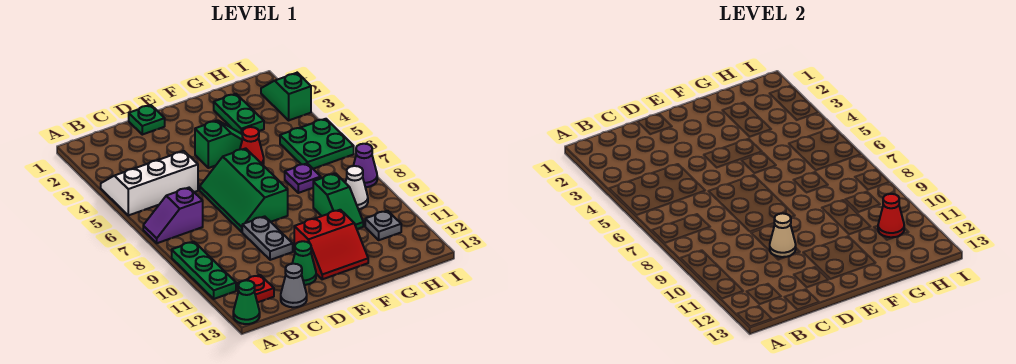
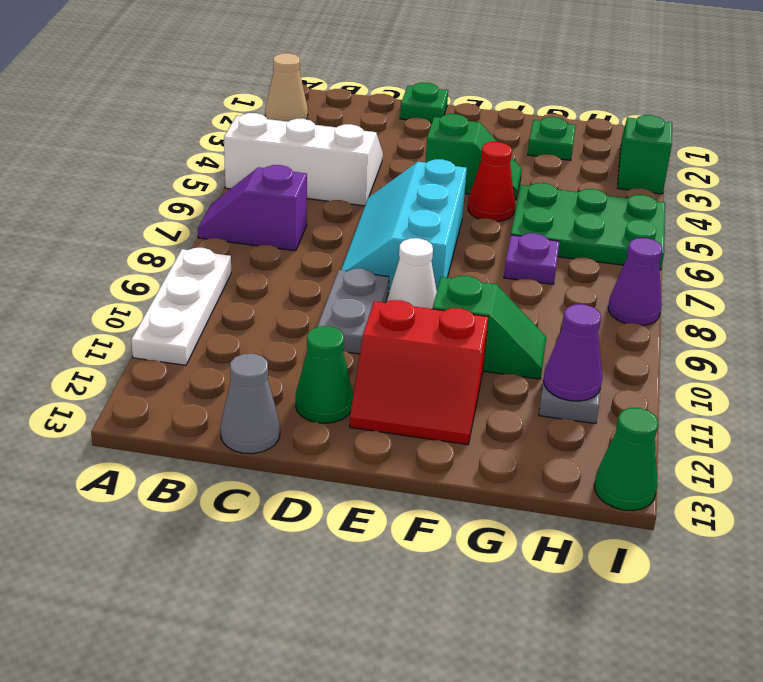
green 1x3 plate [172,242,236,299] -> white 1x3 plate [131,248,231,365]
green 1x1 cone [233,280,260,324] -> green 1x1 cone moved to [594,408,658,511]
red 1x1 plate [238,275,274,303] -> none
green 2x3 slope [200,148,288,232] -> cyan 2x3 slope [341,159,467,293]
tan 1x1 cone [770,213,796,257] -> tan 1x1 cone moved to [265,53,308,122]
green 1x2 plate [214,94,264,134] -> green 1x1 plate [528,117,576,160]
green 1x2 slope [313,173,363,229] -> green 1x2 slope turned to [433,276,546,379]
green 2x2 plate [280,119,354,169] -> green 2x3 plate [511,183,665,270]
white 1x1 cone [345,166,368,209] -> white 1x1 cone moved to [387,238,437,309]
red 1x1 cone [878,194,904,237] -> purple 1x1 cone [544,304,602,401]

